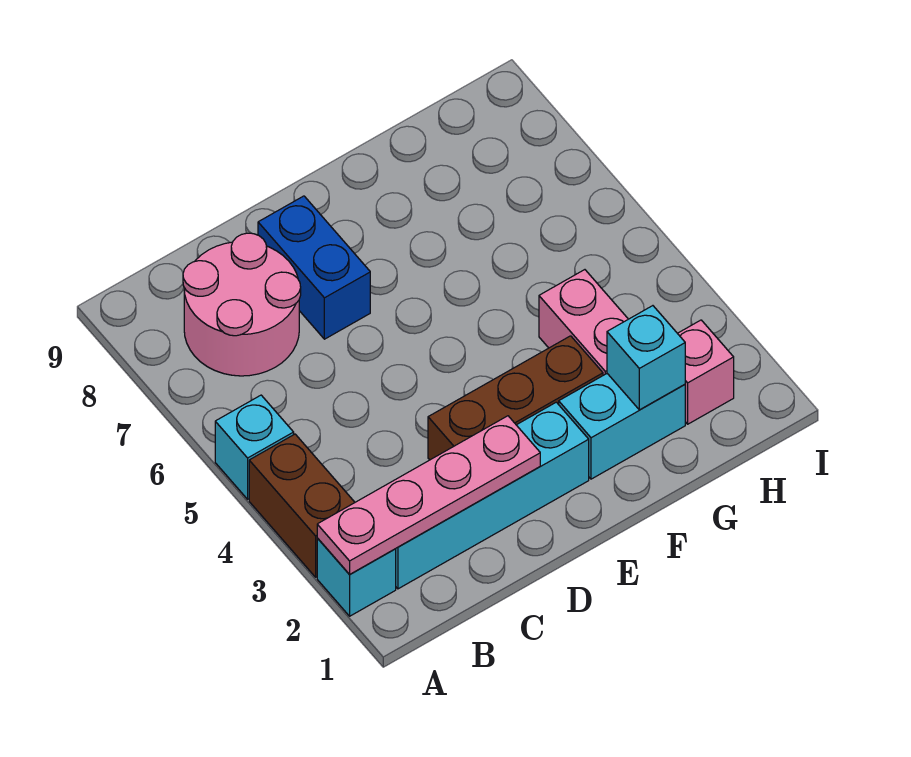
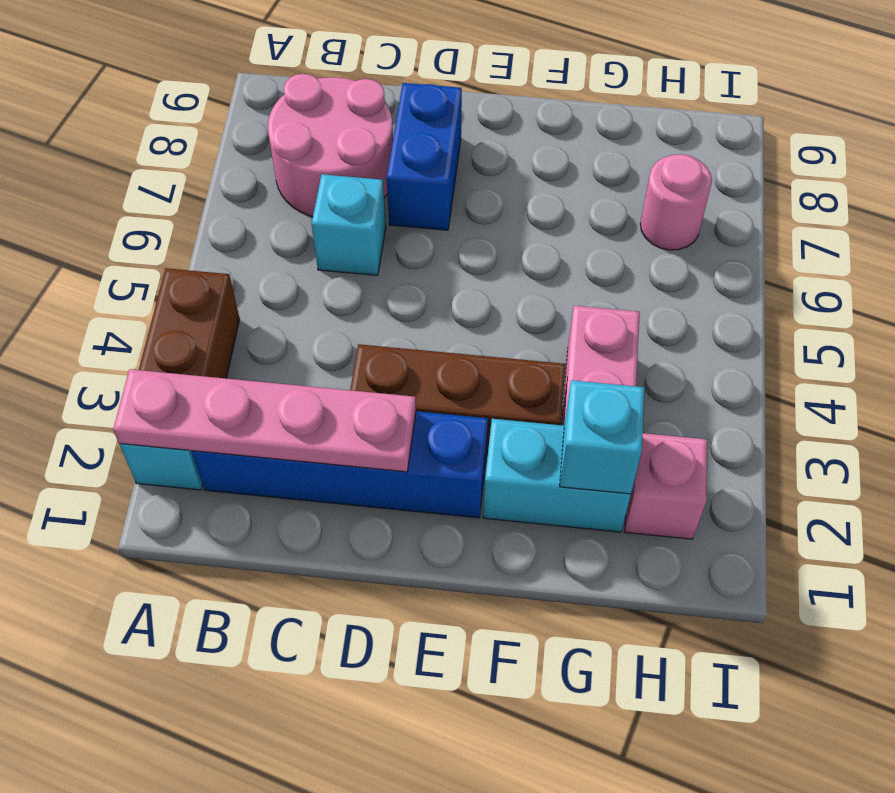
cyan 1x1 brick [215,395,294,499] -> cyan 1x1 brick moved to [312,174,386,275]
cyan 1x4 brick [396,402,589,589] -> blue 1x4 brick [192,411,488,518]
none -> pink 1x1 round brick [640,154,712,250]

